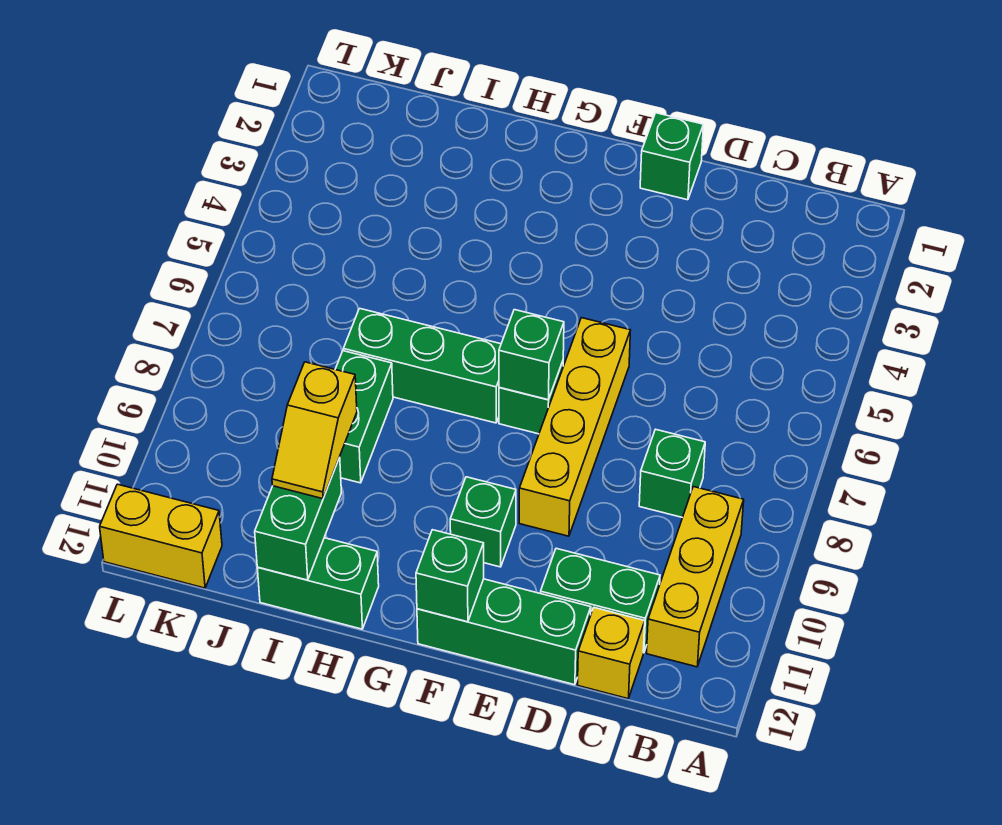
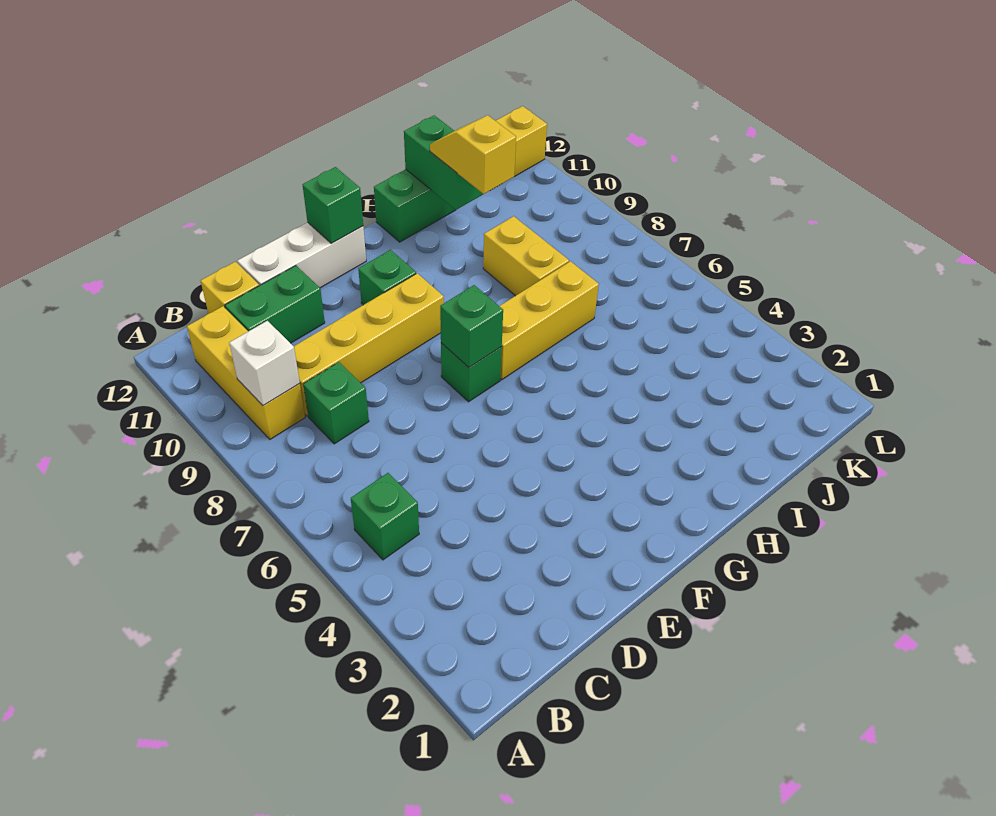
none -> white 1x1 brick [229,321,300,406]
green 1x3 brick [417,579,591,685] -> white 1x3 brick [237,222,366,288]
green 1x1 brick [640,113,703,200] -> green 1x1 brick moved to [351,473,419,560]
yellow 1x4 brick [519,318,630,536] -> yellow 1x4 brick turned to [294,273,444,416]
green 1x3 brick [344,308,501,423] -> yellow 1x3 brick [500,261,599,380]
green 1x2 brick [335,351,393,483] -> yellow 1x2 brick [483,216,569,296]

